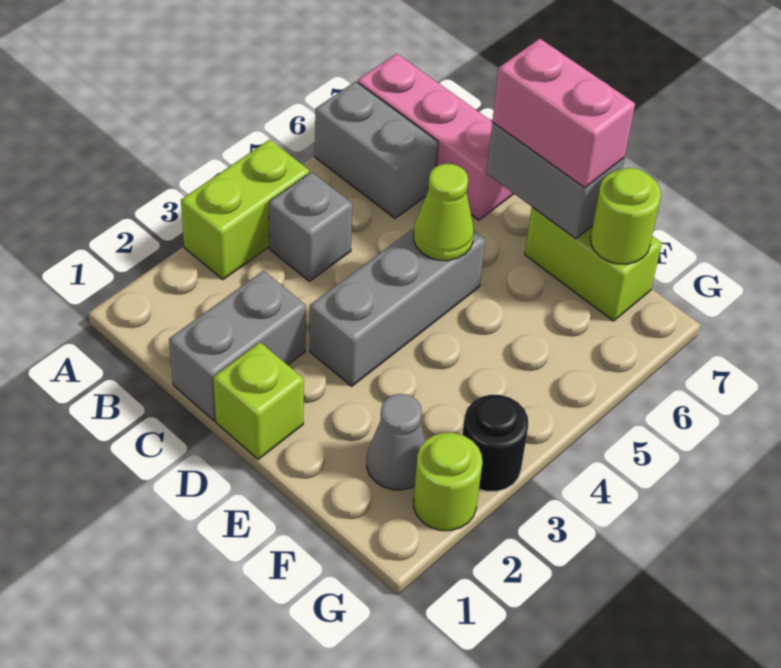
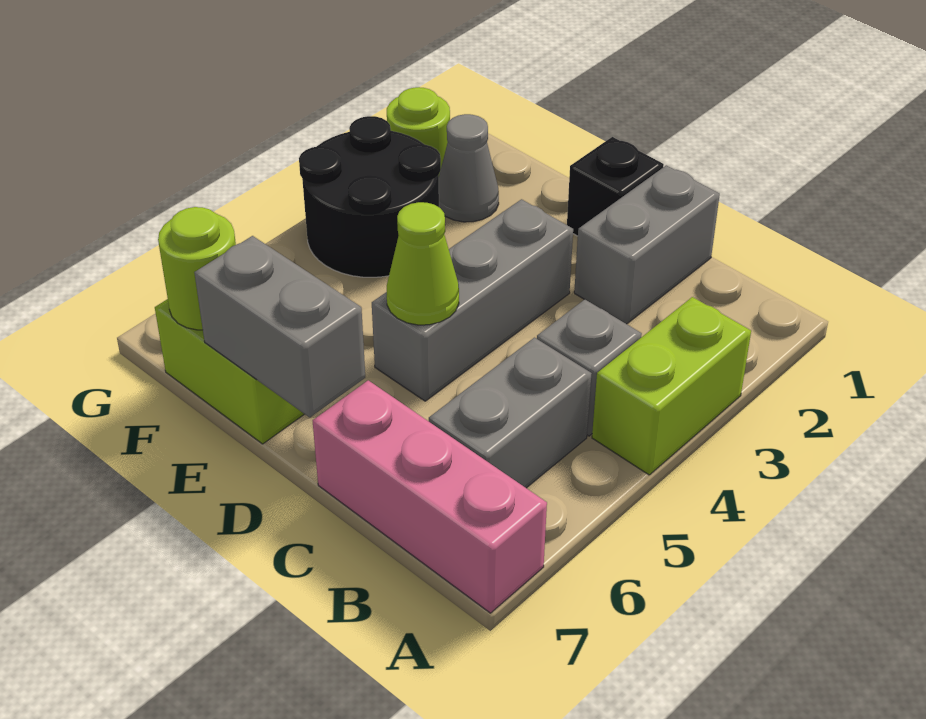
grey 1x2 brick [315,81,438,218] -> grey 1x2 brick turned to [429,338,592,488]
lime 1x1 brick [213,342,304,460] -> black 1x1 brick [567,137,664,236]
pink 1x2 brick [492,39,635,188] -> none
black 1x1 round brick [462,395,528,491] -> black 2x2 round brick [299,116,441,277]

